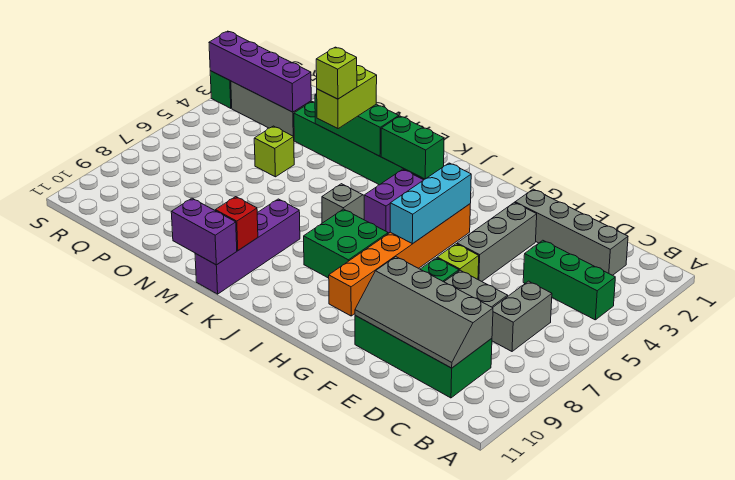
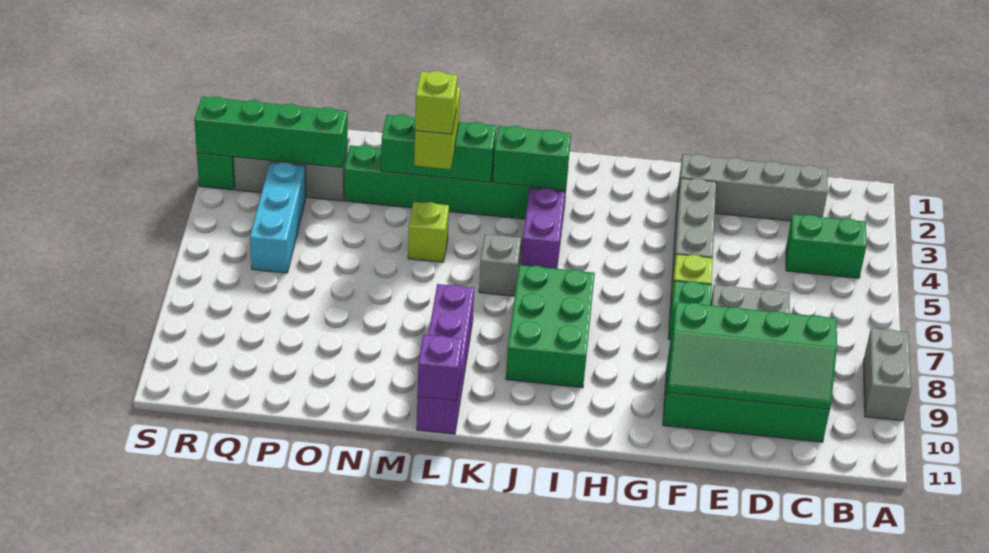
green 1x3 brick [523,240,615,320] -> green 1x2 brick [786,214,867,278]
grey 1x2 brick [492,281,552,351] -> grey 1x2 brick moved to [863,328,911,421]
grey 2x4 slope [355,257,493,368] -> green 2x4 slope [667,302,837,409]
orange 1x6 brick [329,204,470,316] -> none
cyan 1x3 brick [390,163,471,244] -> cyan 1x3 brick moved to [250,162,306,273]
green 2x2 brick [304,209,388,278] -> green 2x3 brick [506,265,595,388]
red 1x1 brick [215,197,258,251] -> none
purple 1x2 brick [171,198,237,265] -> purple 1x1 brick [417,335,463,401]
lime 1x1 brick [254,126,294,177] -> lime 1x1 brick moved to [408,202,449,262]
purple 1x4 brick [209,31,311,112] -> green 1x4 brick [194,96,348,168]

